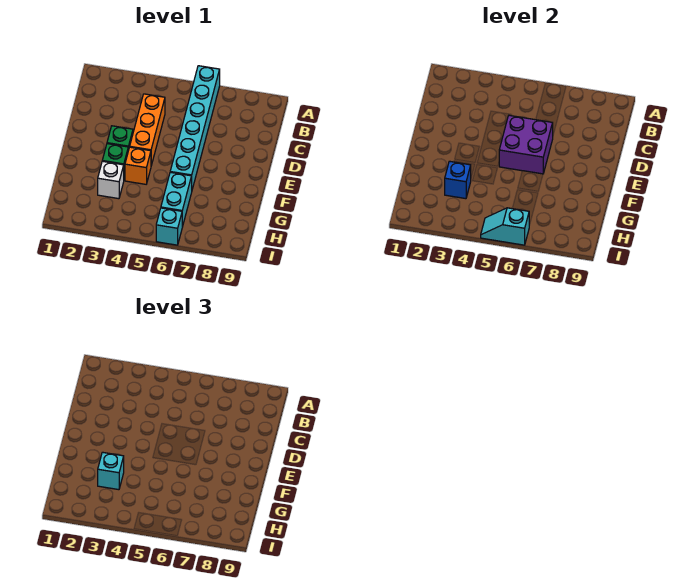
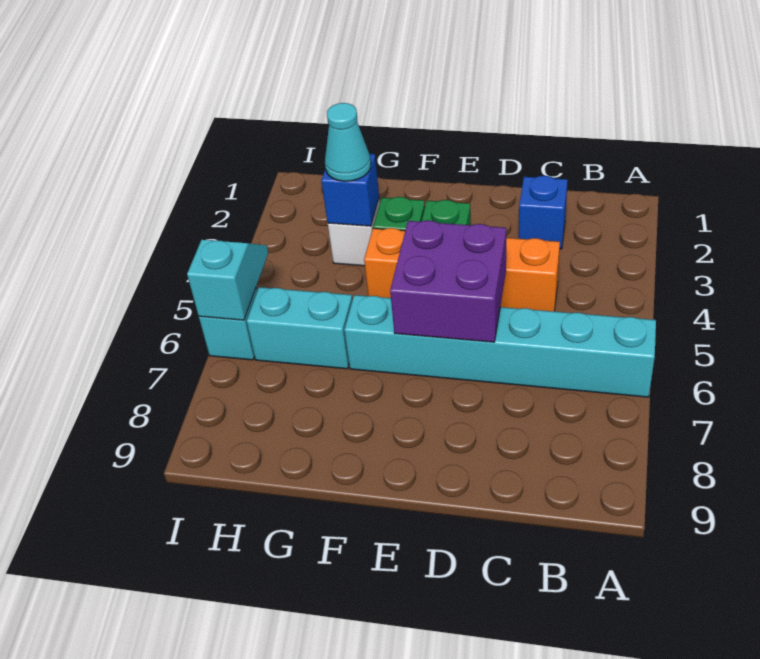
none -> blue 1x1 brick [519,176,568,249]
cyan 1x1 brick [98,452,124,490] -> cyan 1x1 cone [325,103,371,181]

